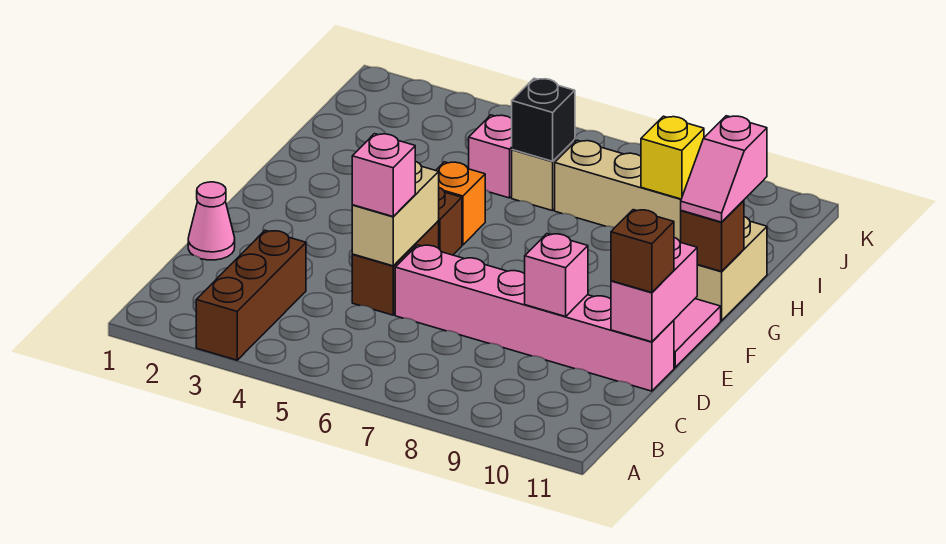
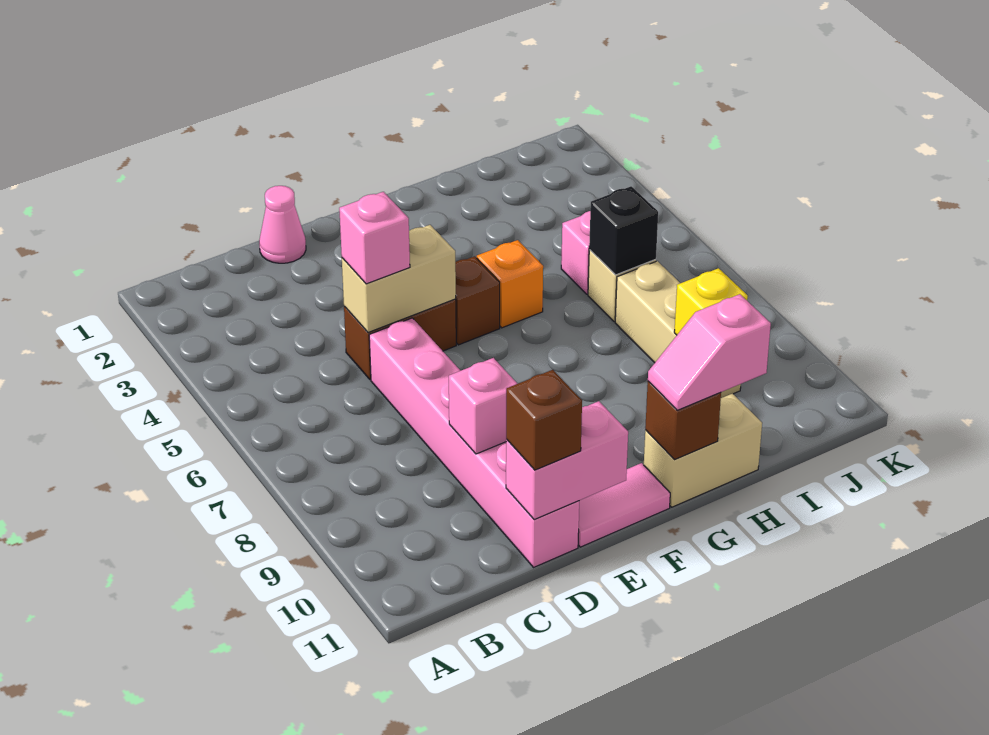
brown 1x3 brick [196,230,306,360] -> none

